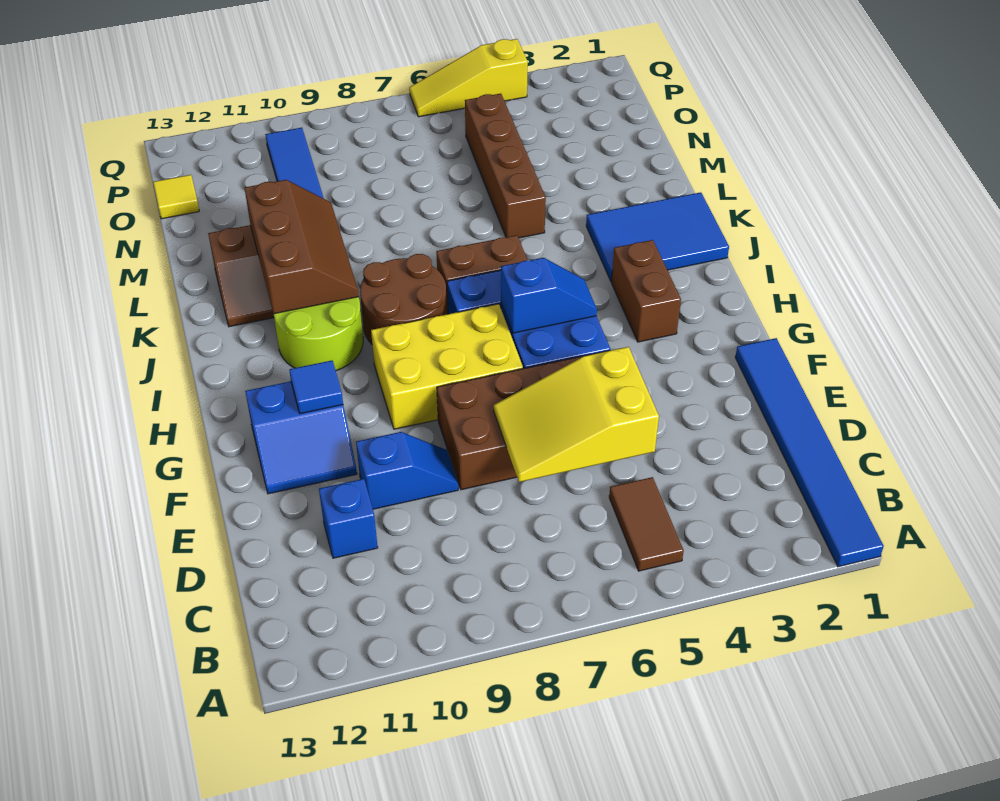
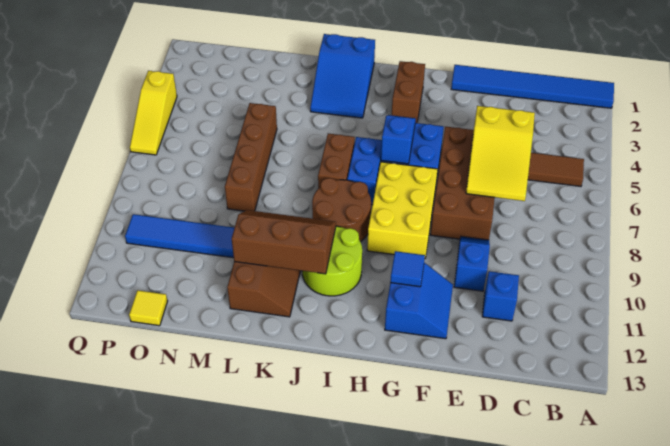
brown 1x2 brick [611,240,681,342] -> brown 1x2 brick turned to [392,61,425,123]
blue 2x3 tile [586,192,729,282] -> blue 2x3 slope [310,34,375,118]
brown 1x4 brick [465,94,546,238] -> brown 1x4 brick turned to [225,103,277,211]

